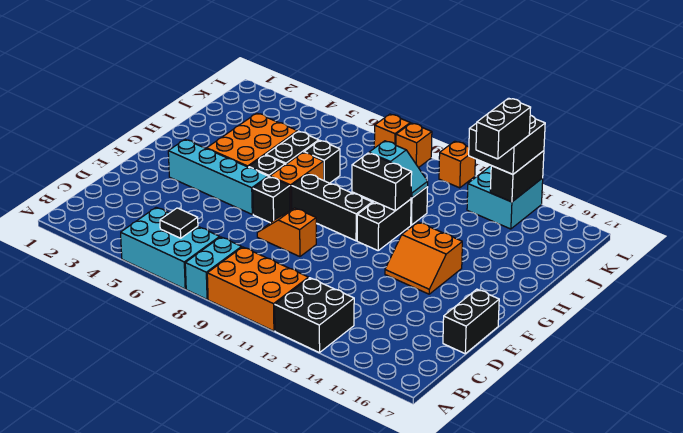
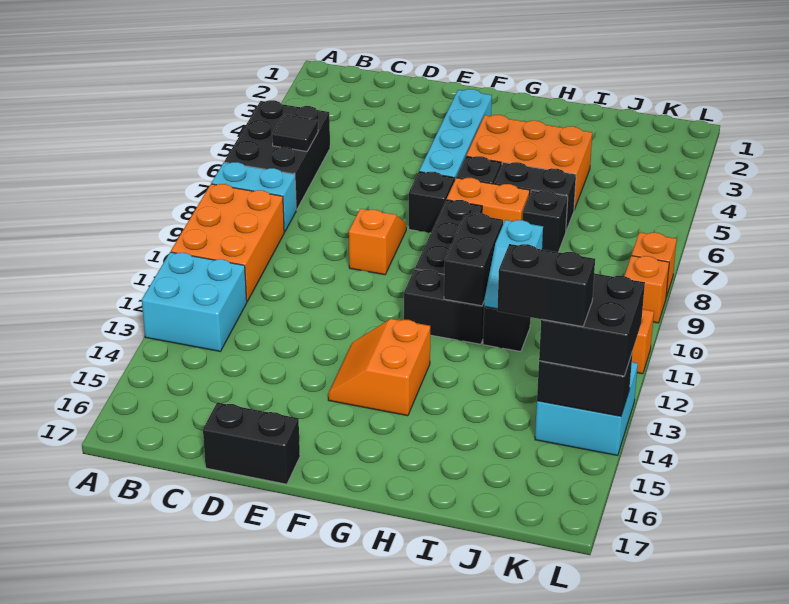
cyan 2x3 brick [121,207,220,289] -> black 2x3 brick [224,100,330,210]
black 2x2 brick [275,278,354,353] -> cyan 2x2 brick [142,252,247,351]

